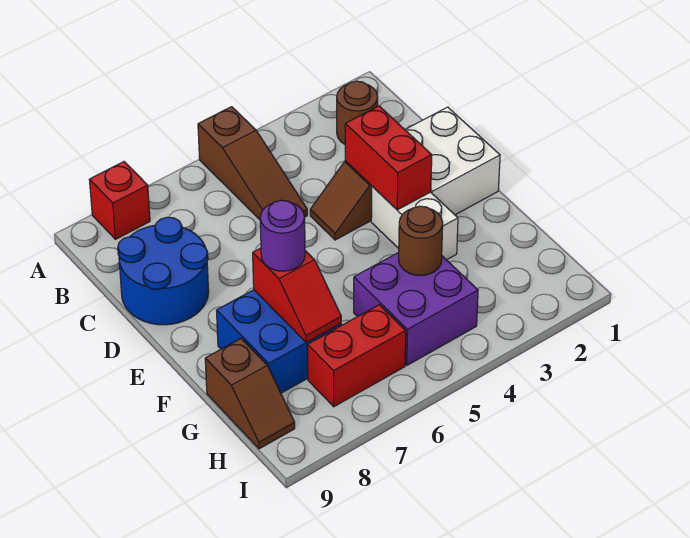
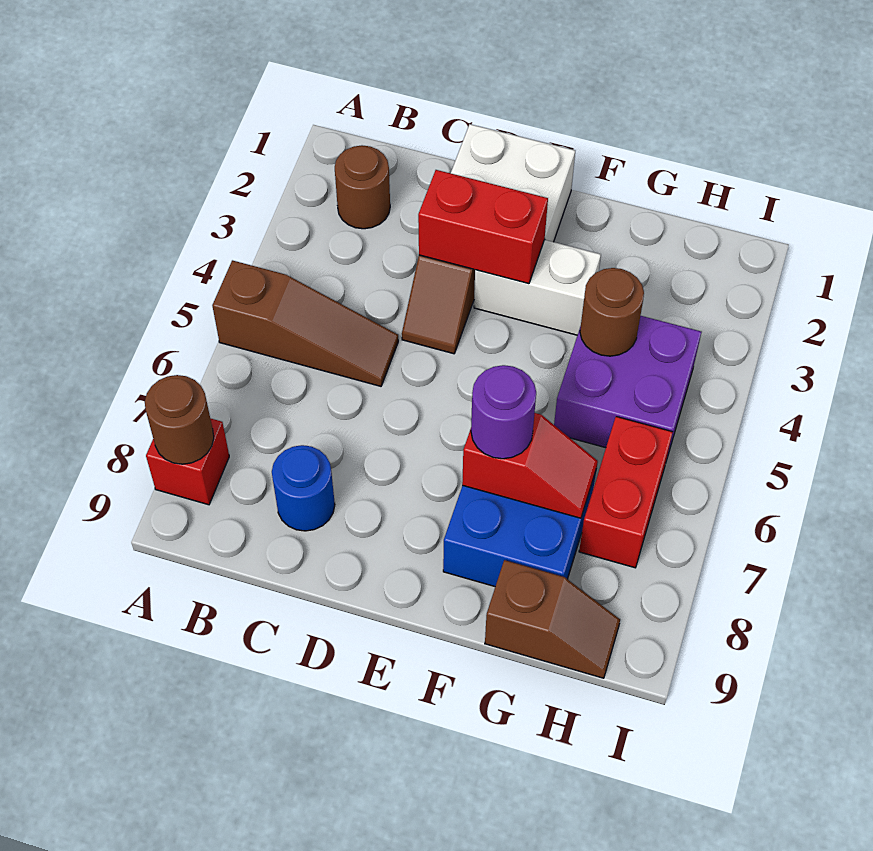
none -> brown 1x1 round brick [145,375,214,464]
blue 2x2 round brick [118,217,209,325] -> blue 1x1 round brick [272,445,335,531]

